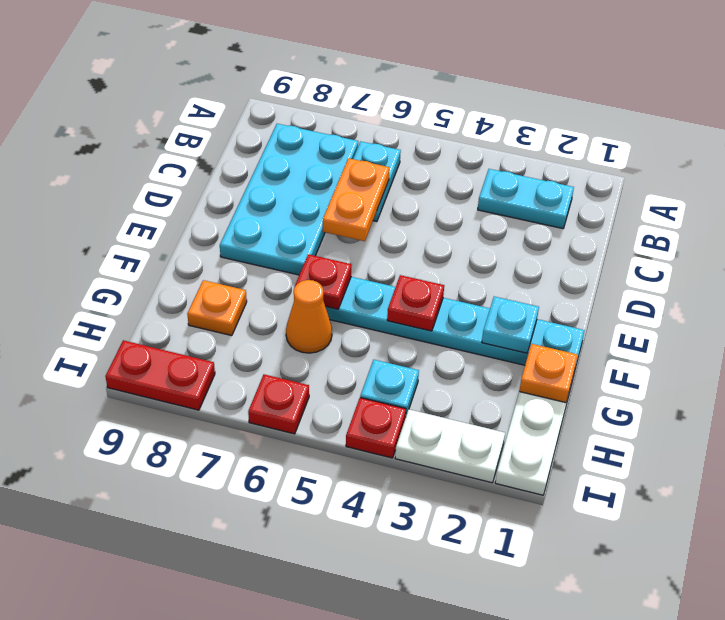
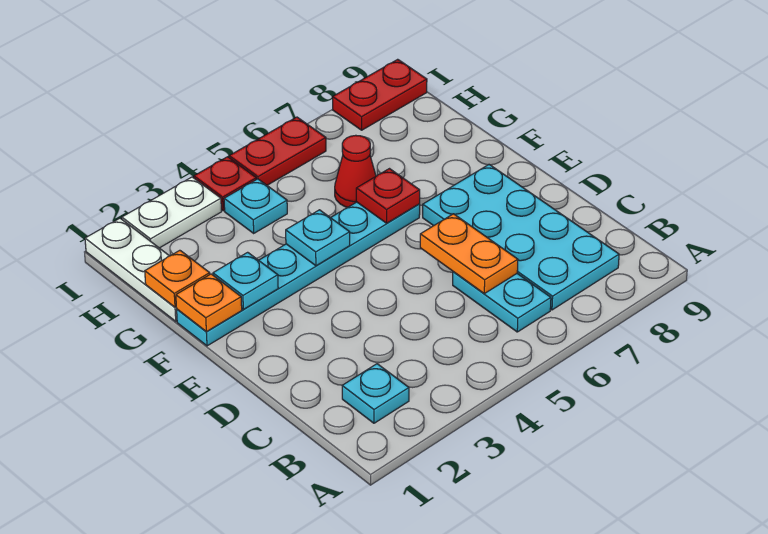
cyan 1x2 plate [478,169,574,229] -> cyan 1x1 plate [342,364,409,423]
red 1x1 plate [387,275,444,331] -> cyan 1x1 plate [286,210,350,266]
orange 1x1 cone [286,280,332,353] -> red 1x1 cone [335,135,376,207]
orange 1x1 plate [187,280,247,336] -> orange 1x1 plate moved to [176,274,242,332]
red 1x1 plate [248,374,309,434] -> red 1x2 plate [229,117,326,185]

